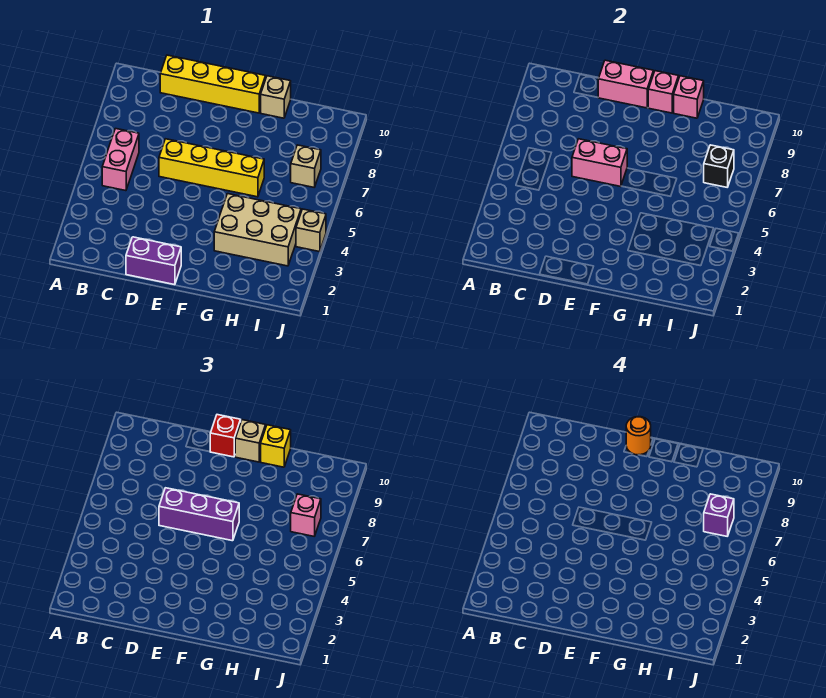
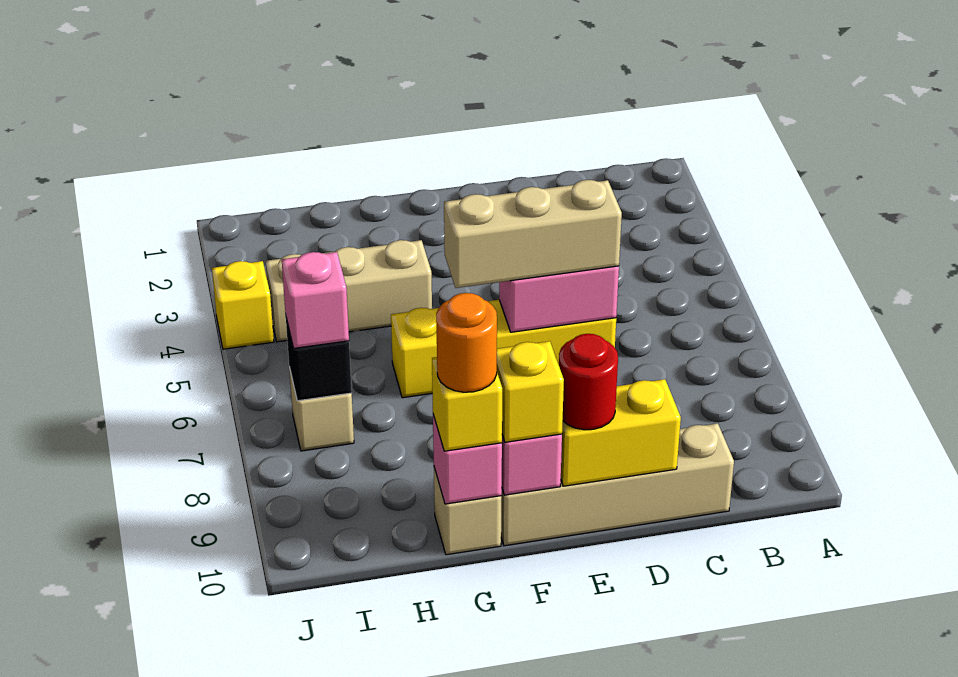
pink 1x2 brick [102,129,139,191] -> none
yellow 1x4 brick [160,55,266,113] -> tan 1x4 brick [501,423,734,546]
purple 1x2 brick [126,237,181,285] -> none
purple 1x3 brick [159,488,239,541] -> tan 1x3 brick [444,180,622,288]
pink 1x2 brick [598,60,654,108] -> yellow 1x2 brick [561,379,681,486]
red 1x1 brick [210,415,241,457] -> red 1x1 round brick [559,334,618,430]
orange 1x1 round brick [626,417,651,455] -> orange 1x1 round brick moved to [436,293,497,392]
tan 1x1 brick [235,420,266,462] -> yellow 1x1 brick [497,341,564,442]
tan 2x3 brick [214,194,301,266] -> tan 1x3 brick [266,240,432,342]
purple 1x1 brick [704,494,734,536] -> none
tan 1x1 brick [296,209,326,252] -> yellow 1x1 brick [212,261,274,349]

